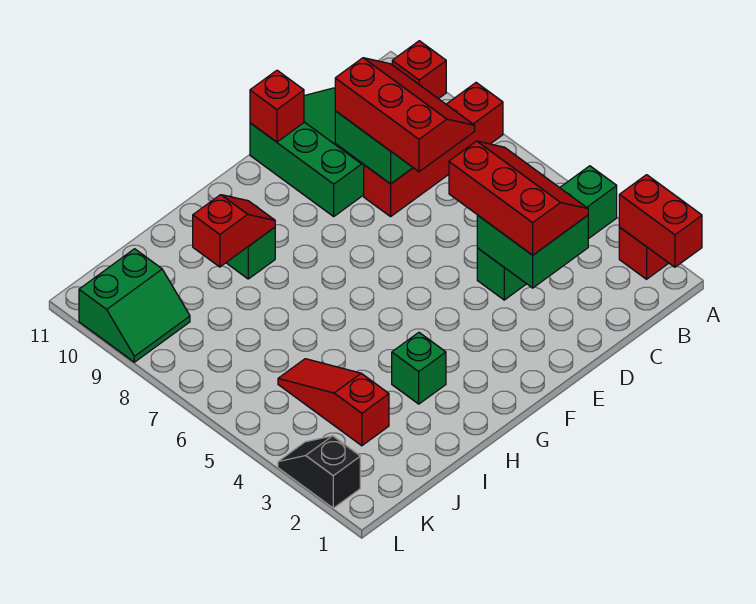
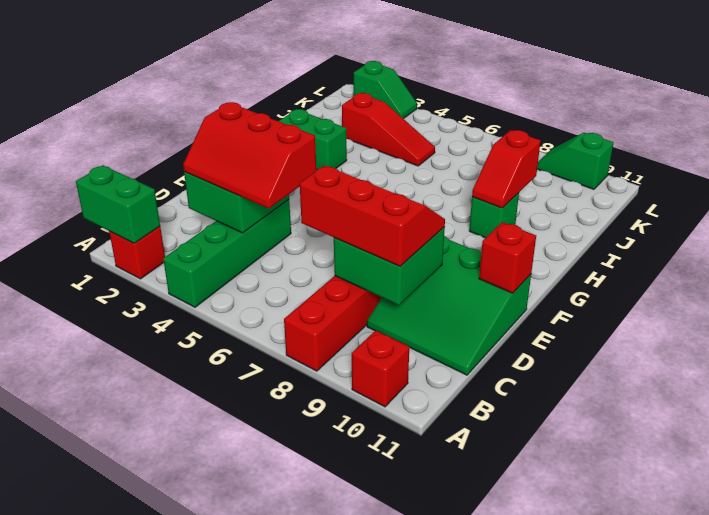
red 1x2 brick [619,175,702,267] -> green 1x2 brick [76,165,160,243]
red 2x3 slope [335,58,475,172] -> red 2x3 slope turned to [300,165,445,266]
green 1x1 brick [392,332,446,404] -> green 1x2 brick [279,109,347,170]
green 2x2 slope [79,249,190,362] -> green 1x2 slope [537,133,613,189]
black 1x2 slope [278,436,360,508] -> green 1x2 slope [354,61,417,119]

